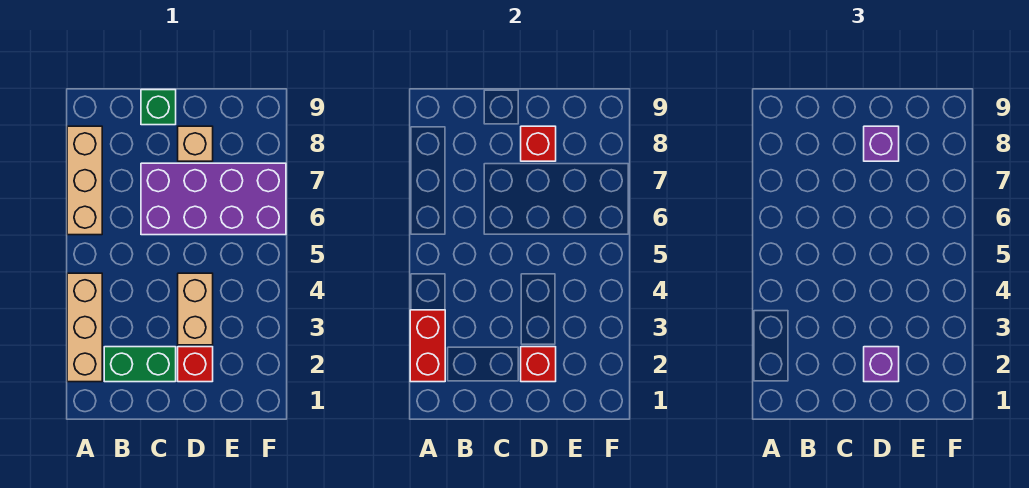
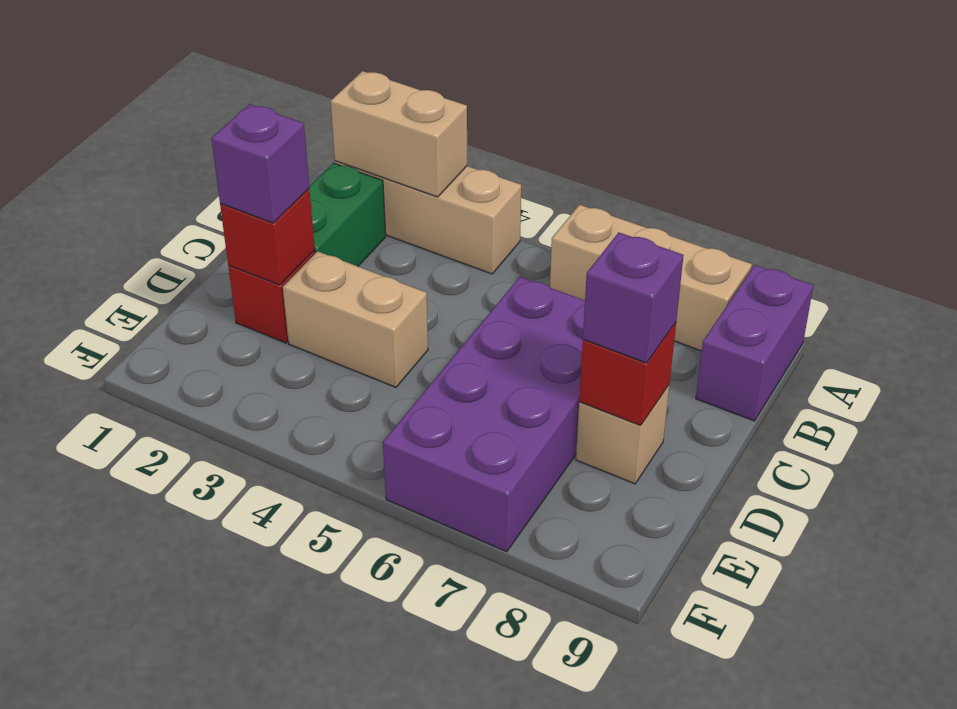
red 1x2 brick [410,310,445,382] -> tan 1x2 brick [331,71,467,197]
none -> purple 1x2 brick [696,265,813,421]
green 1x1 brick [141,90,176,125] -> none

